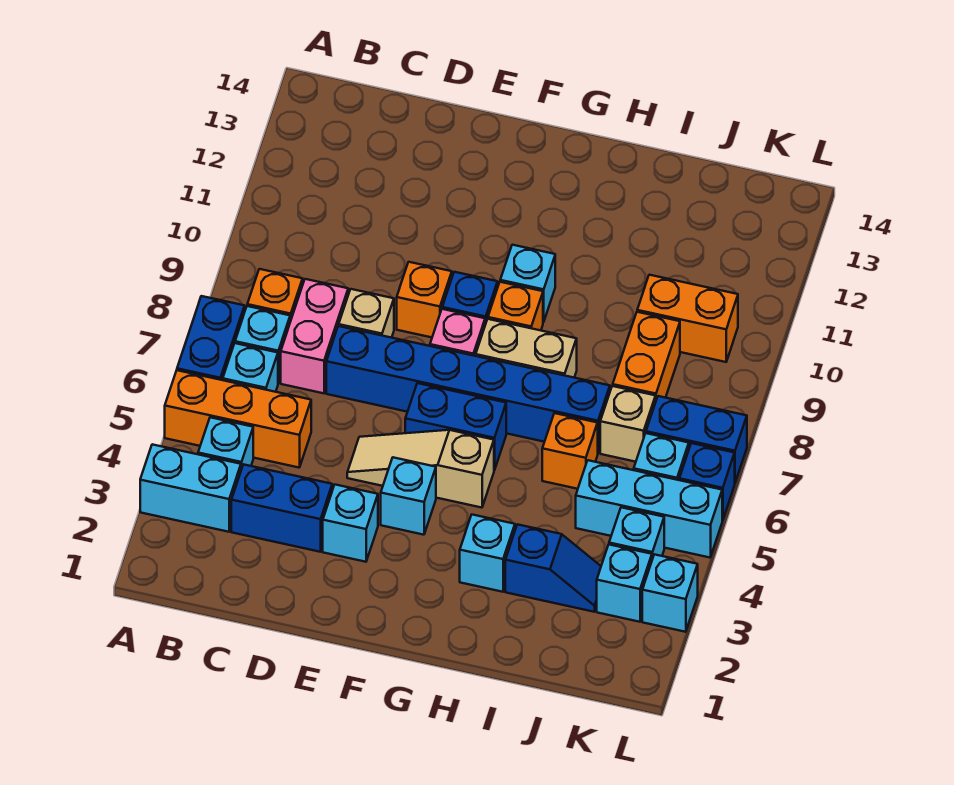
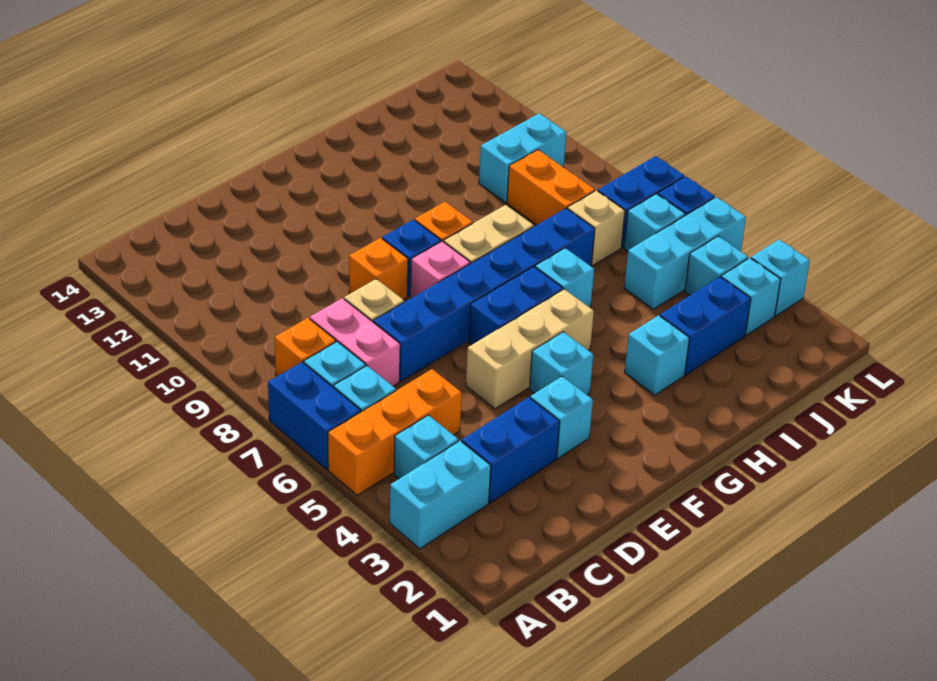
tan 1x3 slope [347,430,494,508] -> tan 1x3 brick [466,289,594,409]
cyan 1x1 brick [500,245,555,322] -> cyan 1x1 brick moved to [535,248,594,307]
blue 1x2 slope [505,524,601,612] -> blue 1x2 brick [660,277,751,375]
orange 1x1 brick [542,413,598,489] -> none
orange 1x2 brick [637,275,738,362] -> cyan 1x2 brick [479,113,566,203]

